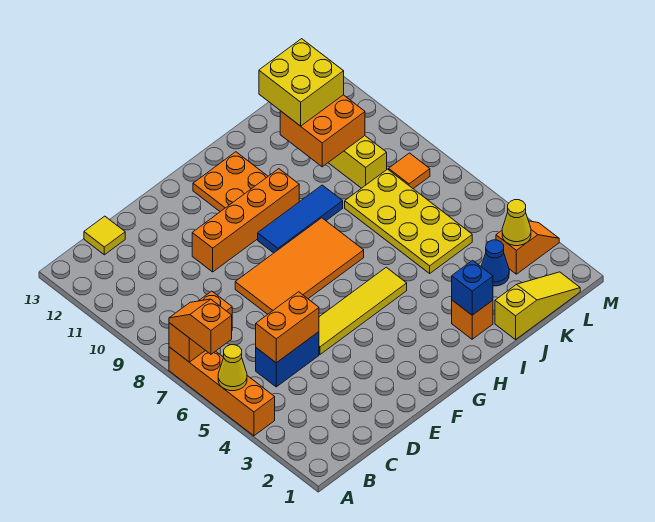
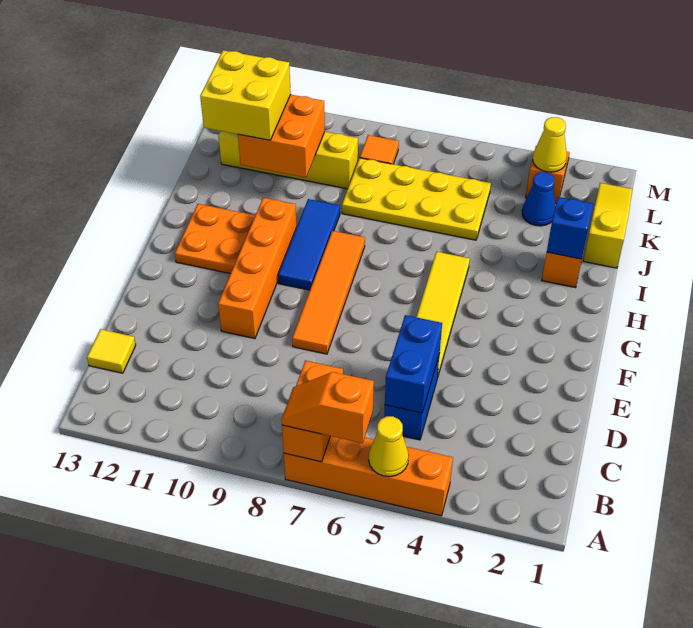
orange 1x2 brick [256,292,319,363] -> blue 1x2 brick [385,315,442,413]
orange 2x4 tile [235,218,364,314] -> orange 1x4 tile [292,231,365,354]

